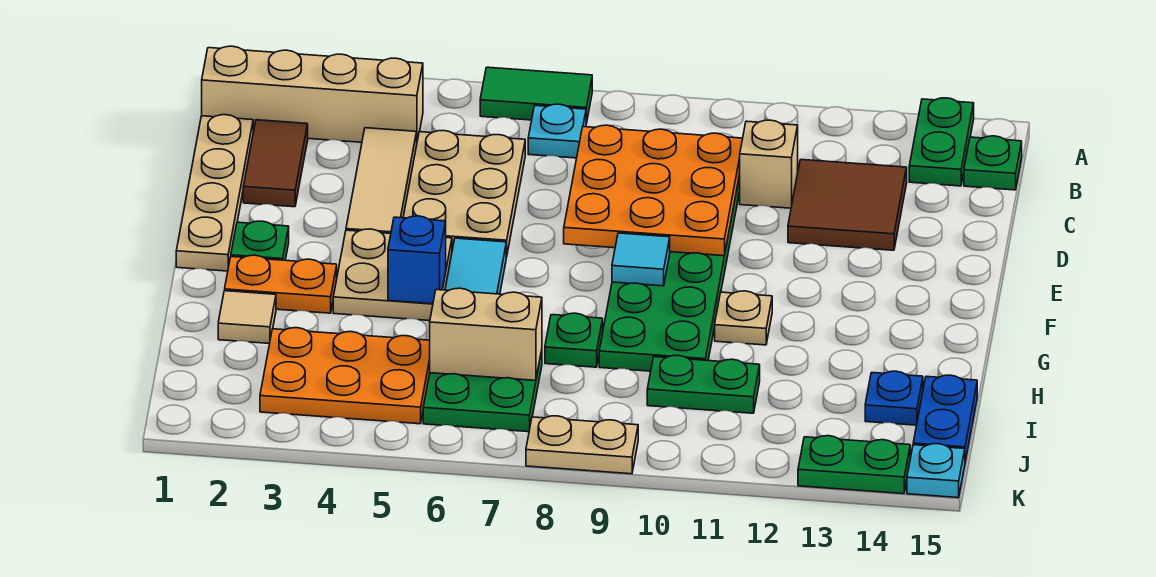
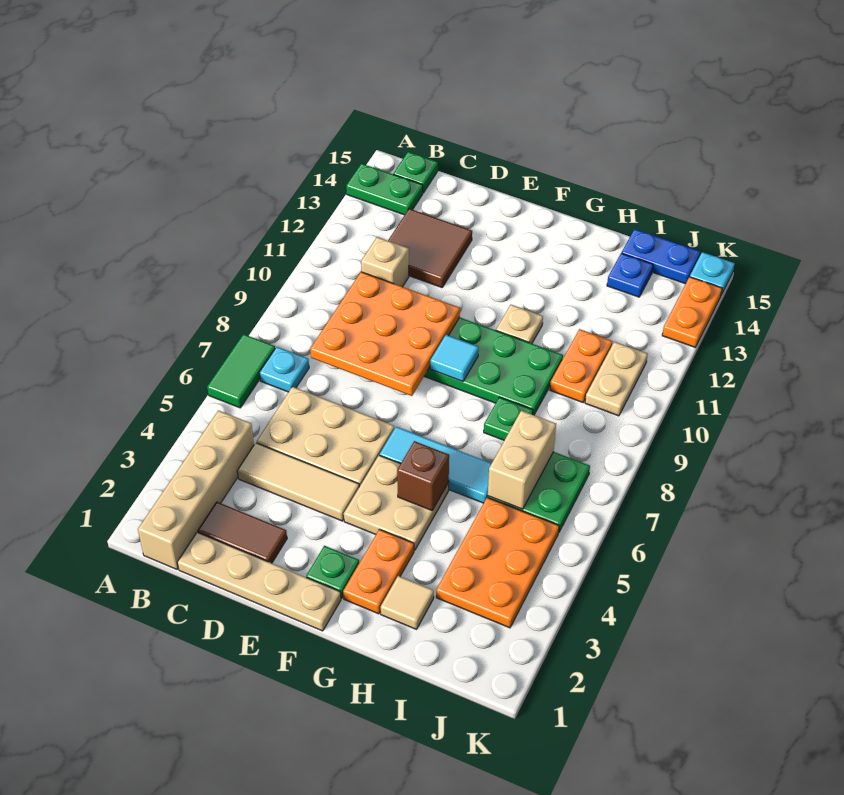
blue 1x1 brick [388,216,446,304] -> brown 1x1 brick [397,441,449,510]
green 1x2 plate [647,355,760,413] -> orange 1x2 plate [550,329,612,402]
tan 1x2 plate [526,416,638,474] -> tan 1x2 plate moved to [585,342,648,416]
green 1x2 plate [798,436,910,494] -> orange 1x2 plate [662,277,722,347]

